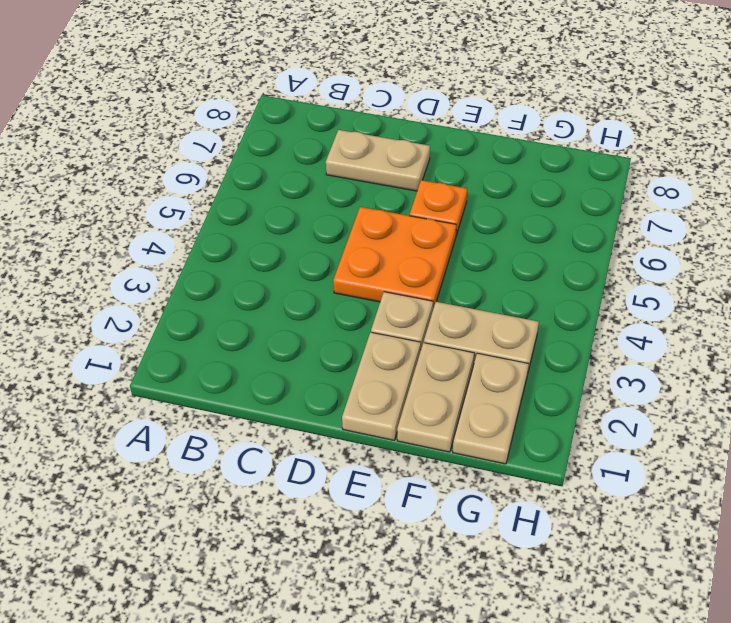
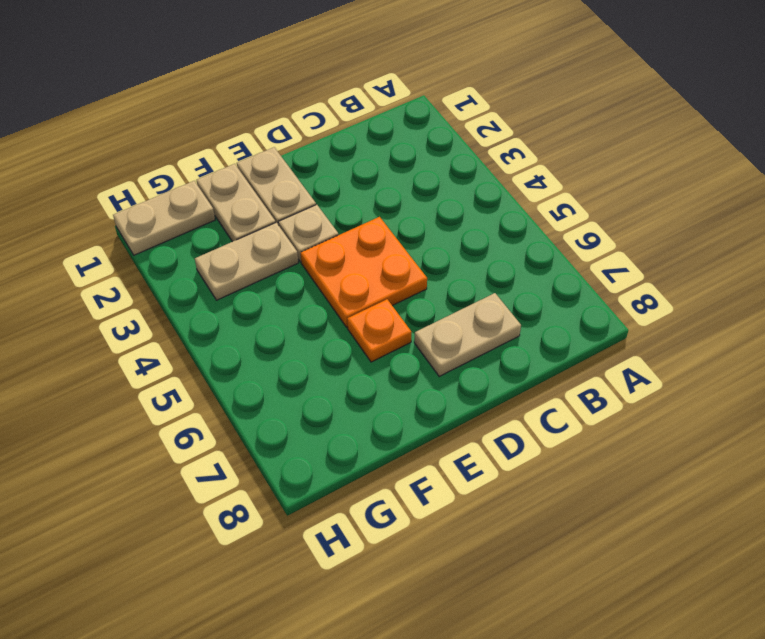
tan 1x2 plate [453,353,529,464] -> tan 1x2 plate turned to [113,181,215,255]

